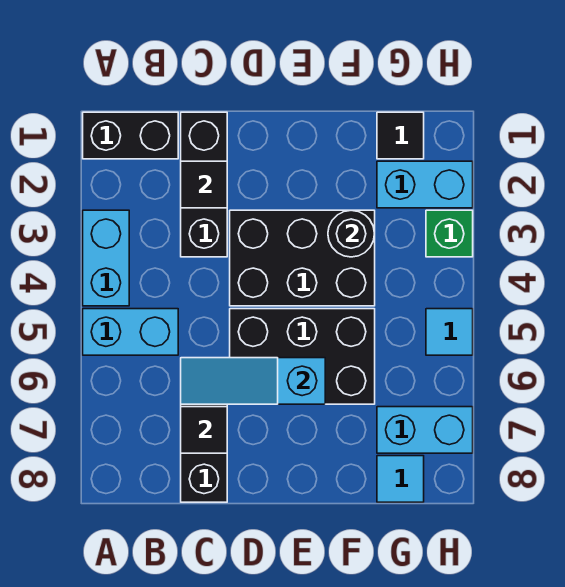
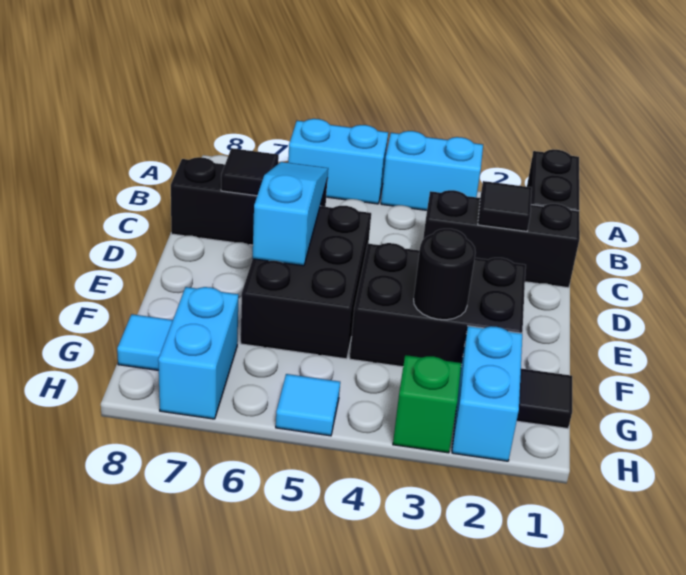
cyan 1x2 brick [83,309,178,355] -> cyan 1x2 brick turned to [288,119,388,204]
black 2x3 brick [230,210,375,306] -> black 2x3 brick turned to [350,243,526,367]

